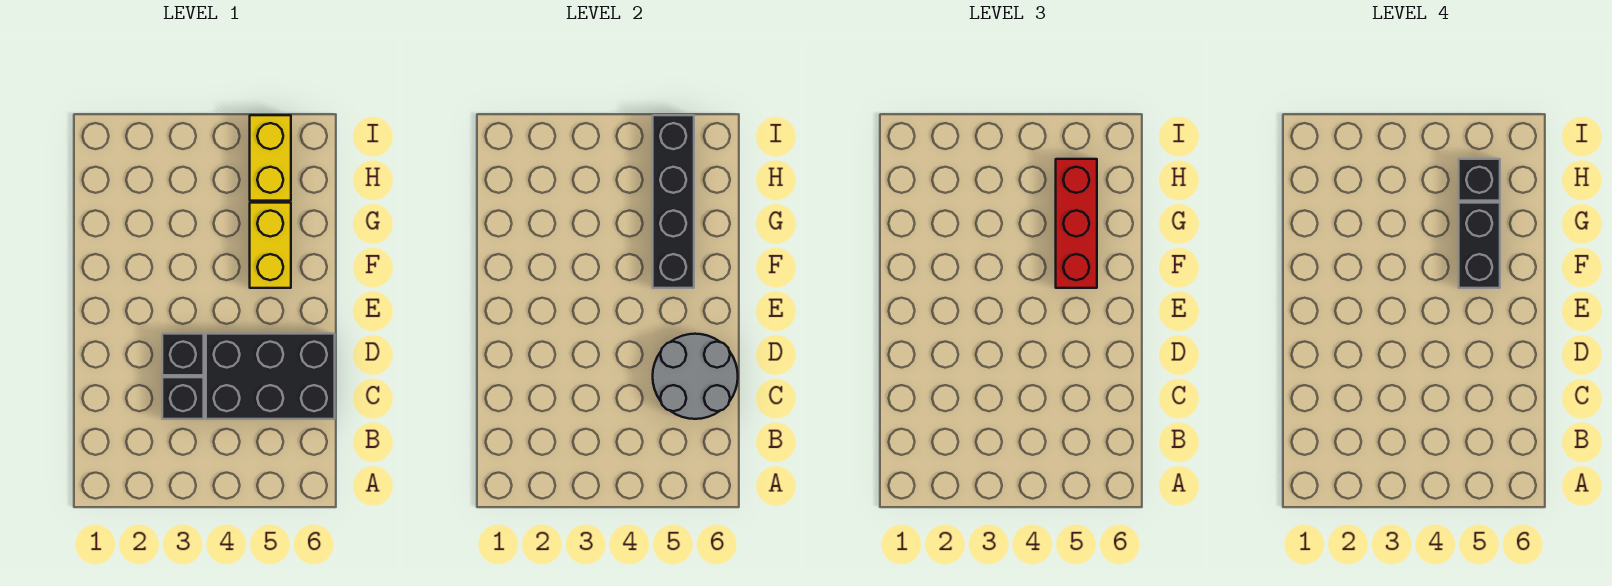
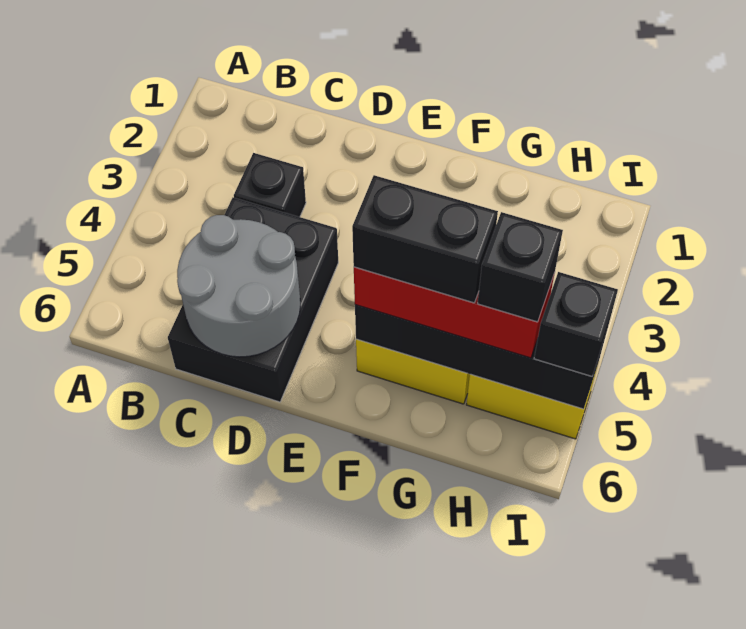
black 1x1 brick [162,334,204,375] -> black 1x1 brick moved to [534,272,618,376]

